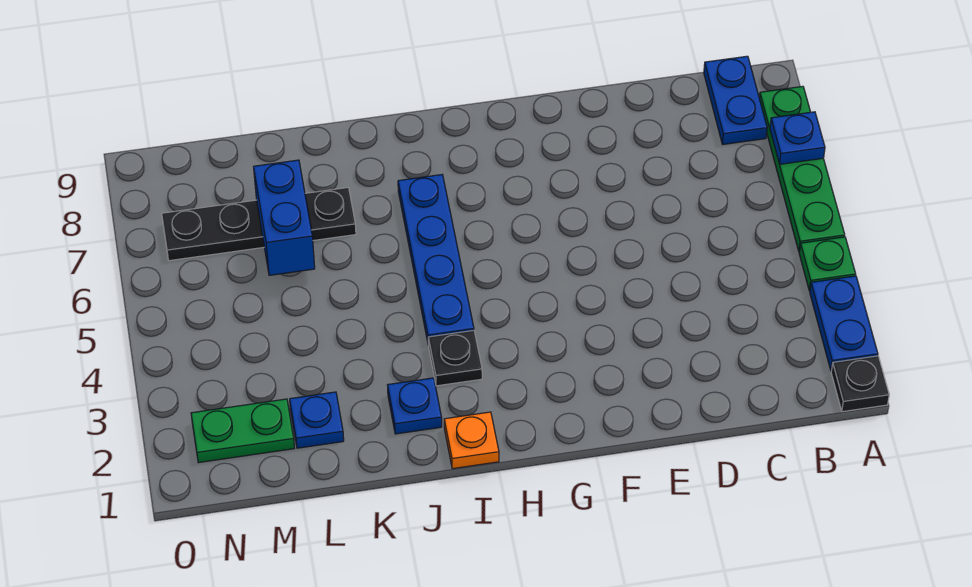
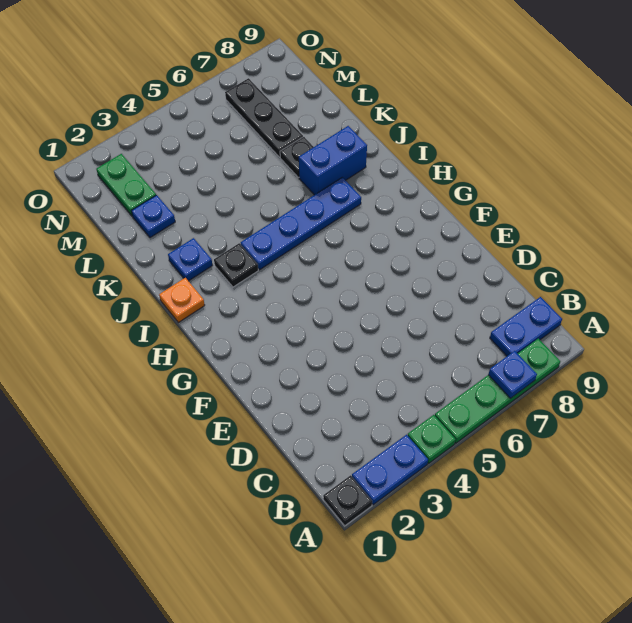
blue 1x2 brick [254,160,315,275] -> blue 1x2 brick moved to [299,126,367,195]

